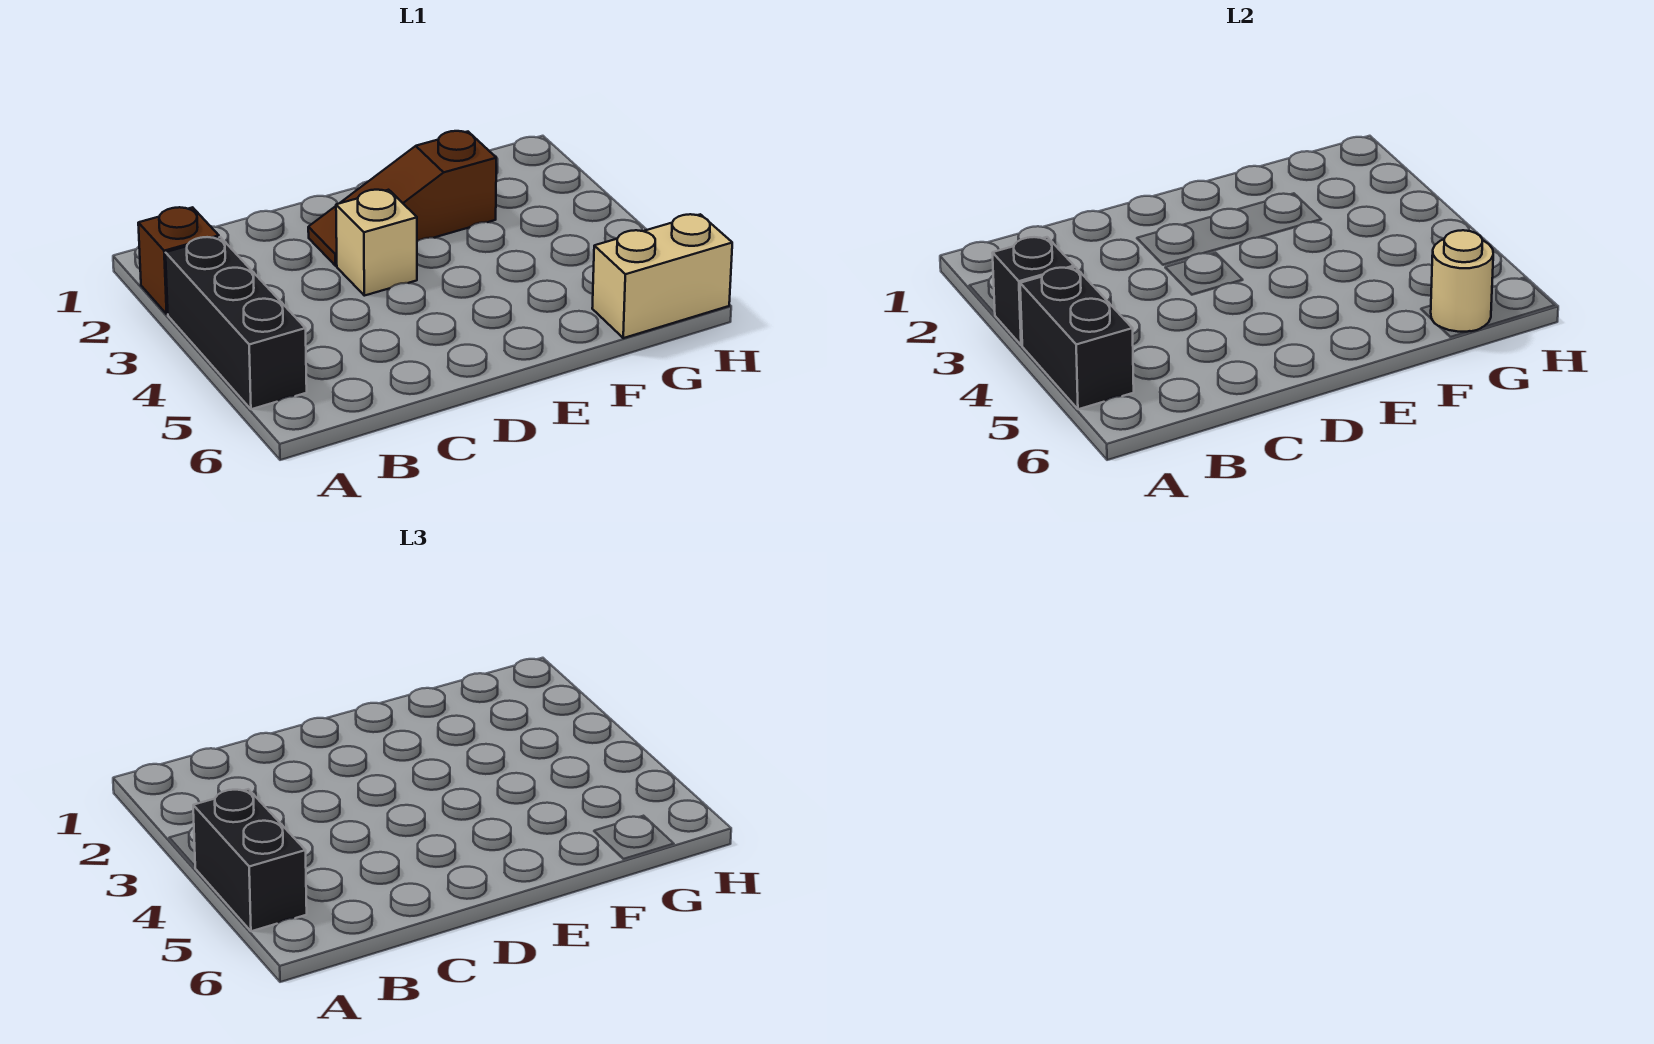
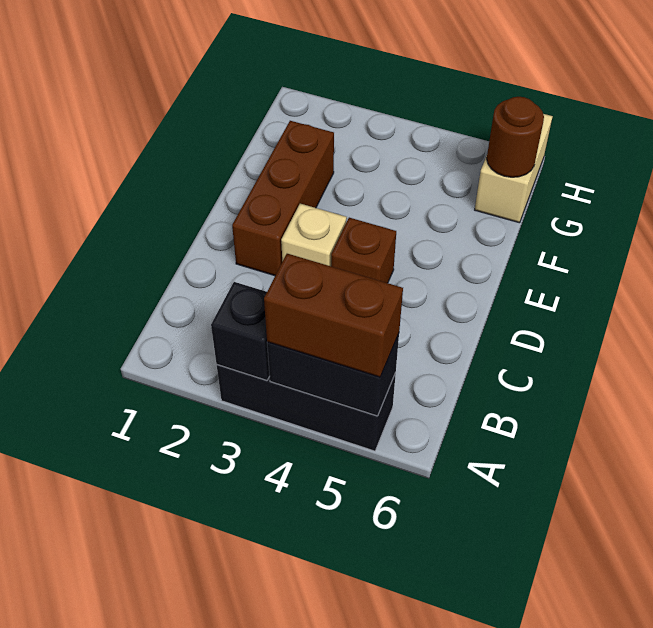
brown 1x1 brick [138,207,219,314] -> brown 1x1 brick moved to [331,218,396,283]
black 1x2 brick [193,789,307,931] -> brown 1x2 brick [264,254,403,377]
brown 1x3 slope [308,131,496,266] -> brown 1x3 brick [232,121,334,276]
tan 1x1 round brick [1431,230,1493,332] -> brown 1x1 round brick [487,97,544,177]

